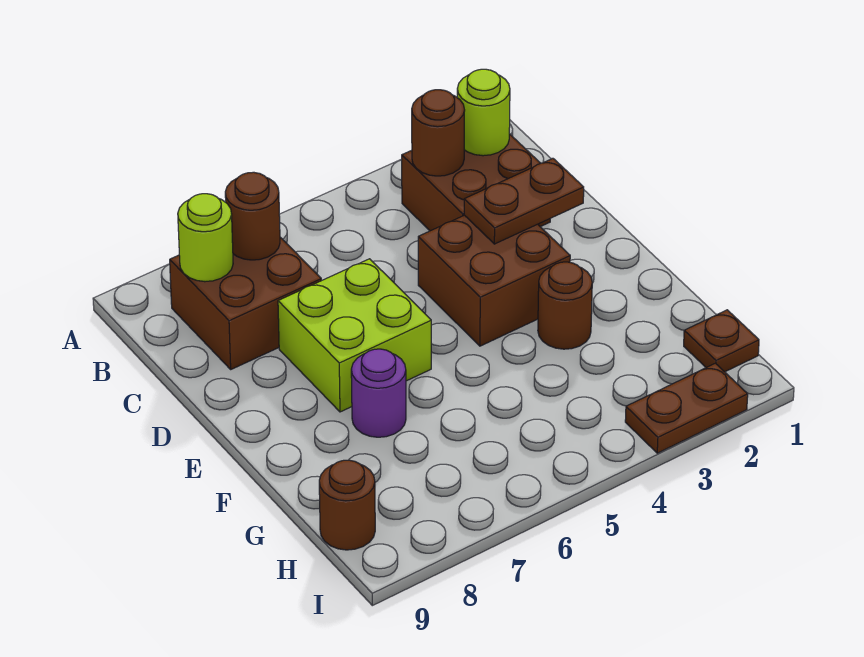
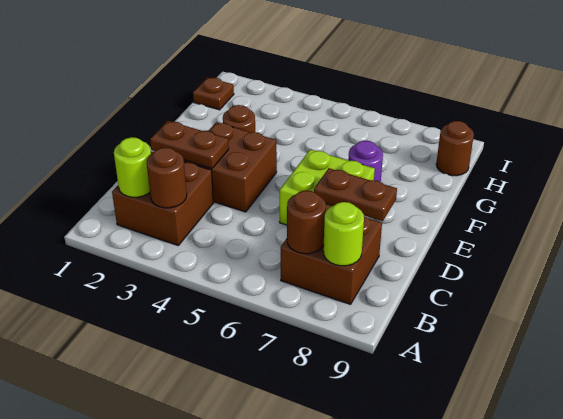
brown 1x2 plate [625,363,748,453] -> brown 1x2 plate moved to [314,168,397,221]

